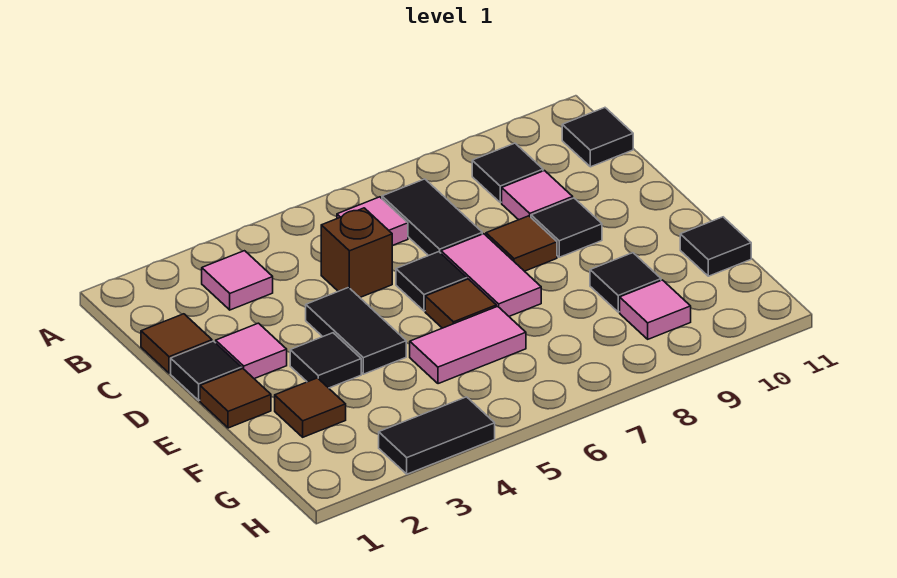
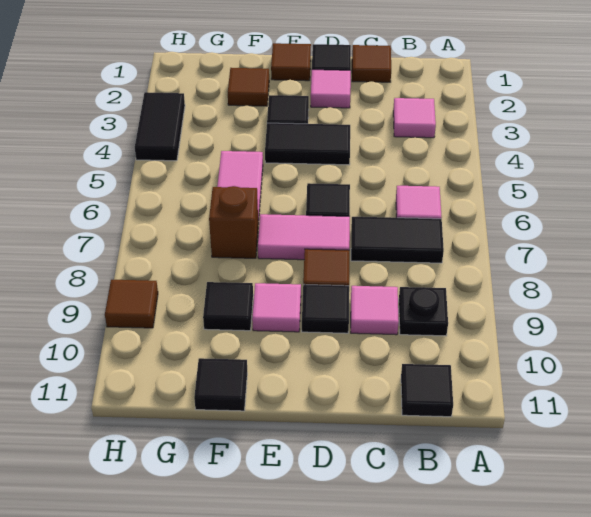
black 1x1 tile [472,143,543,203] -> black 1x1 plate [399,287,448,336]
brown 1x1 brick [321,208,392,297] -> brown 1x1 brick moved to [209,186,258,258]
brown 1x1 tile [425,279,496,328] -> brown 1x1 tile moved to [105,280,158,328]
pink 1x1 tile [620,280,691,339] -> pink 1x1 tile moved to [252,283,301,332]

